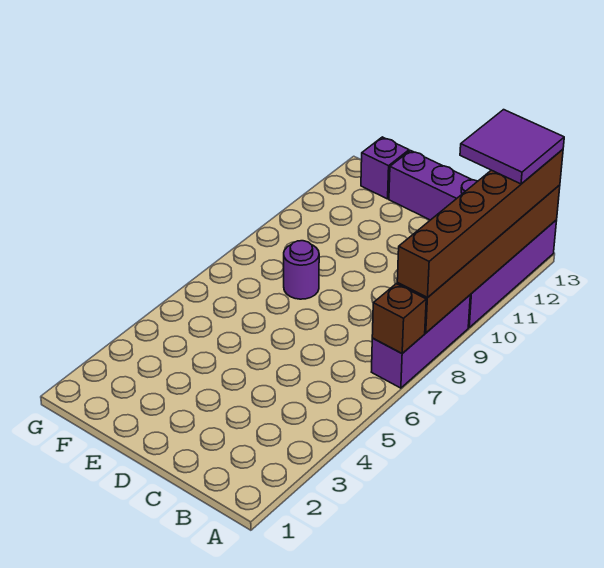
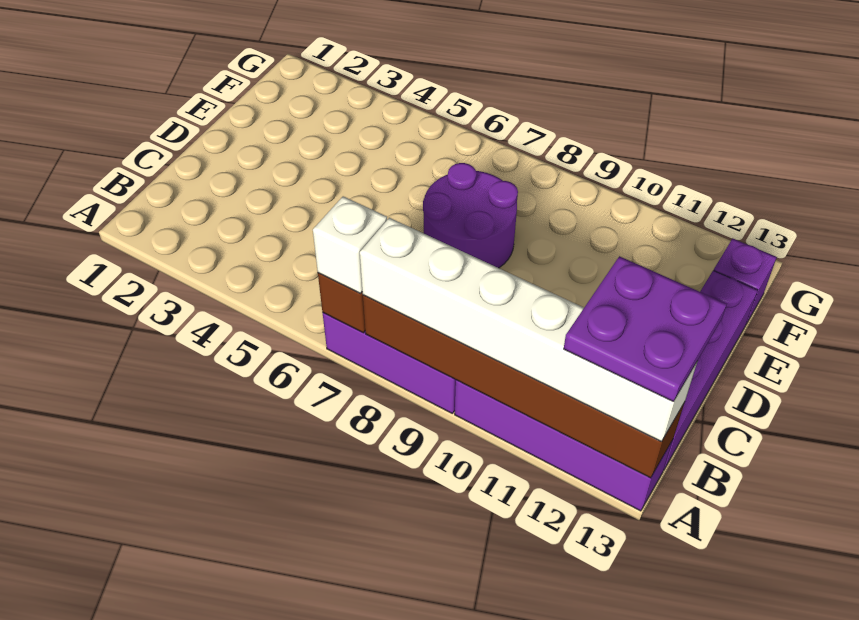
none -> white 1x1 brick [313,196,387,293]
brown 1x6 brick [397,149,563,298] -> white 1x6 brick [360,218,697,442]
purple 2x2 tile [460,110,564,184] -> purple 2x2 plate [564,256,727,402]
purple 1x1 round brick [284,241,319,299] -> purple 2x2 round brick [423,163,518,268]

